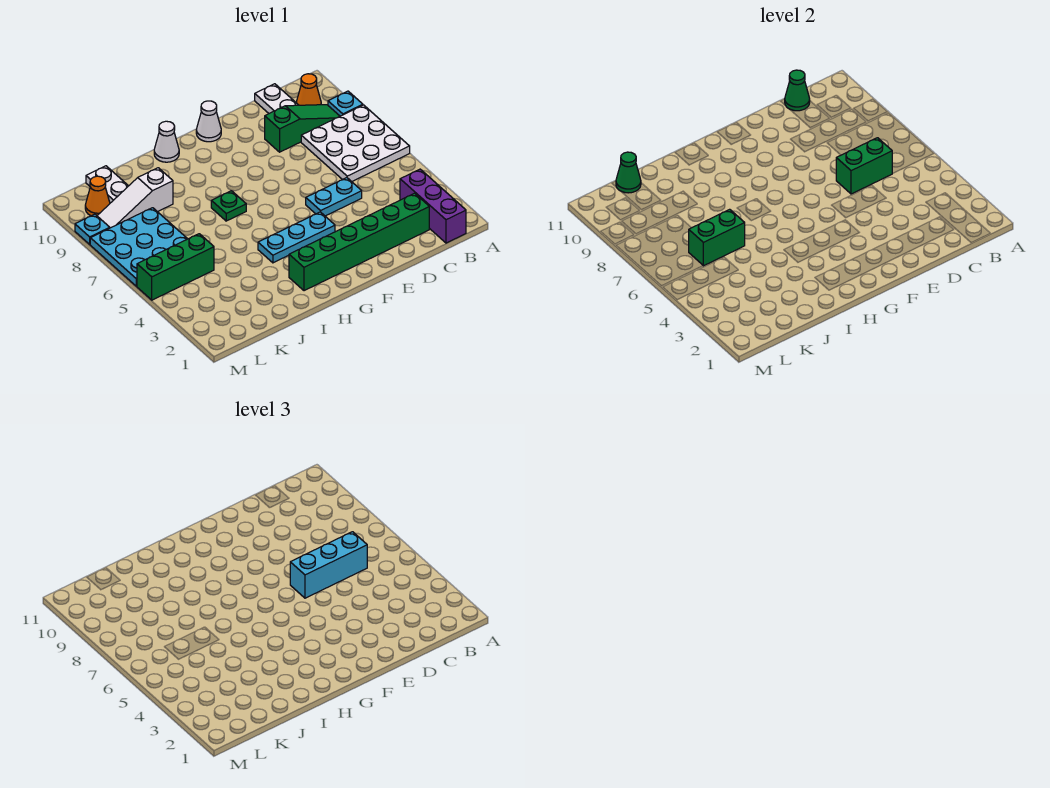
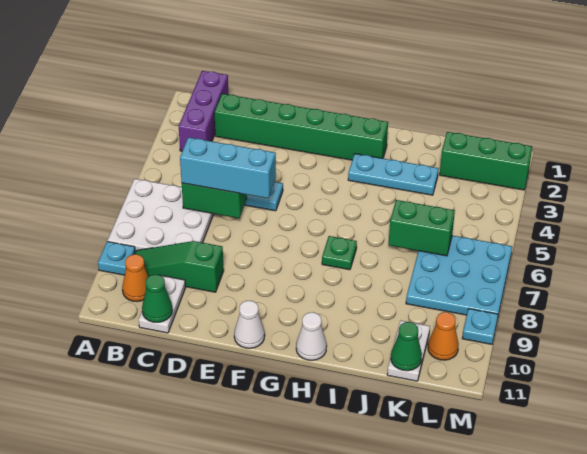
cyan 1x3 plate [258,212,335,263] -> cyan 1x3 plate moved to [348,154,439,195]
white 1x3 slope [97,168,173,228] -> none
green 1x3 brick [137,234,214,300] -> green 1x3 brick moved to [440,132,532,190]

